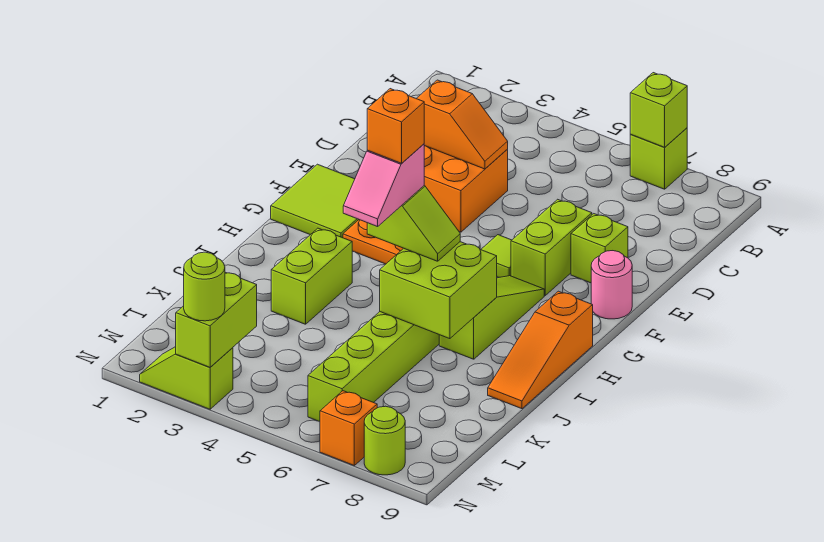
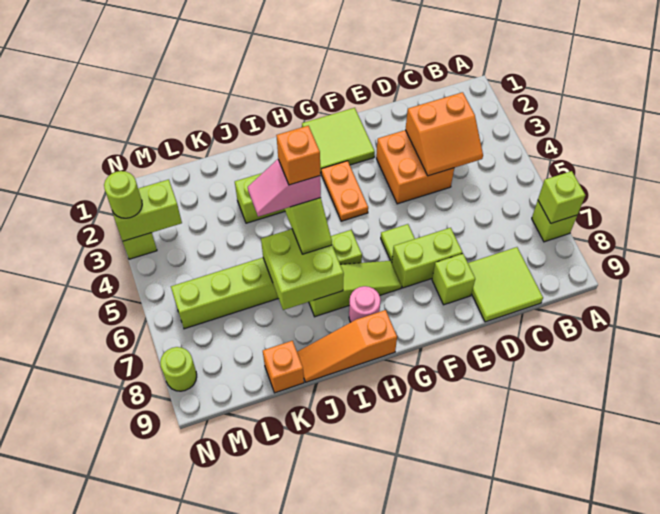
none -> lime 2x2 tile [468,247,543,322]
orange 1x2 slope [416,80,508,169] -> orange 2x2 slope [405,92,483,176]
pink 1x1 round brick [591,251,632,319] -> pink 1x1 round brick moved to [349,286,381,322]
orange 1x1 brick [320,391,377,465] -> orange 1x1 brick moved to [263,341,304,393]

